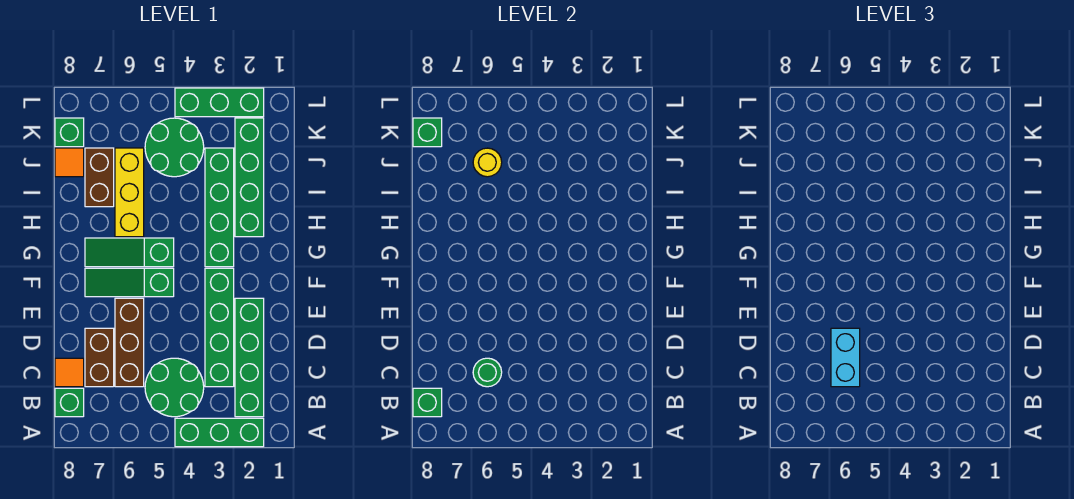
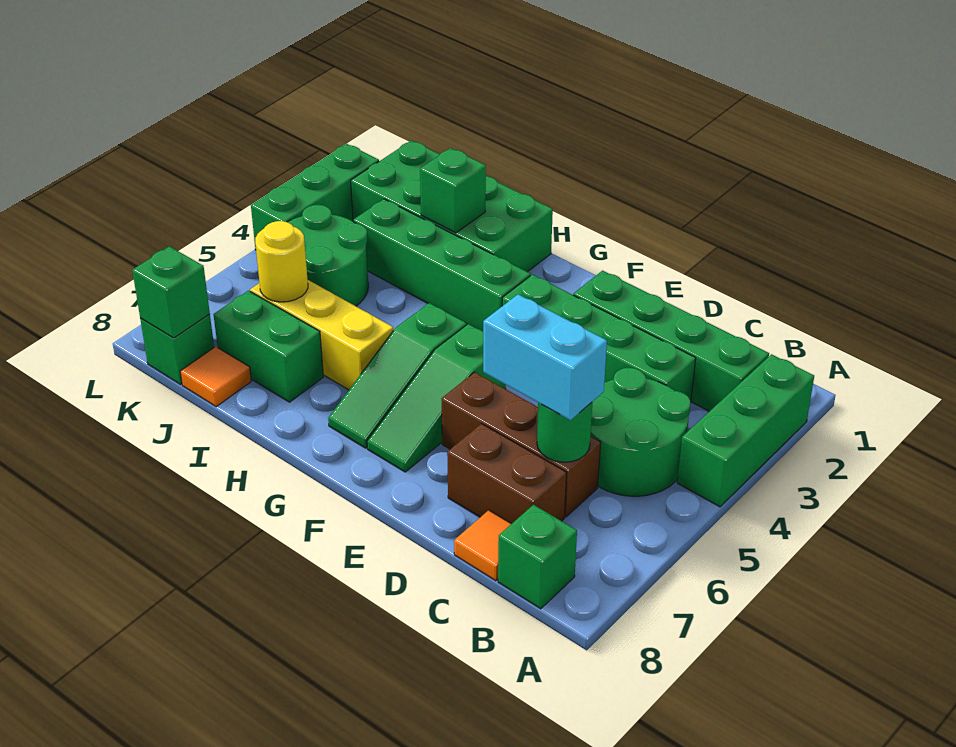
green 1x1 brick [413,388,442,417] -> green 1x1 brick moved to [420,148,486,233]
green 1x4 brick [235,118,264,237] -> green 2x4 brick [351,141,553,272]
brown 1x2 brick [85,148,114,207] -> green 1x2 brick [213,291,323,402]

